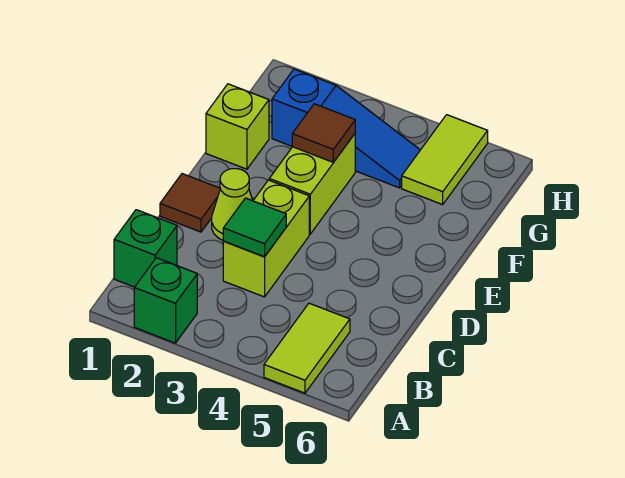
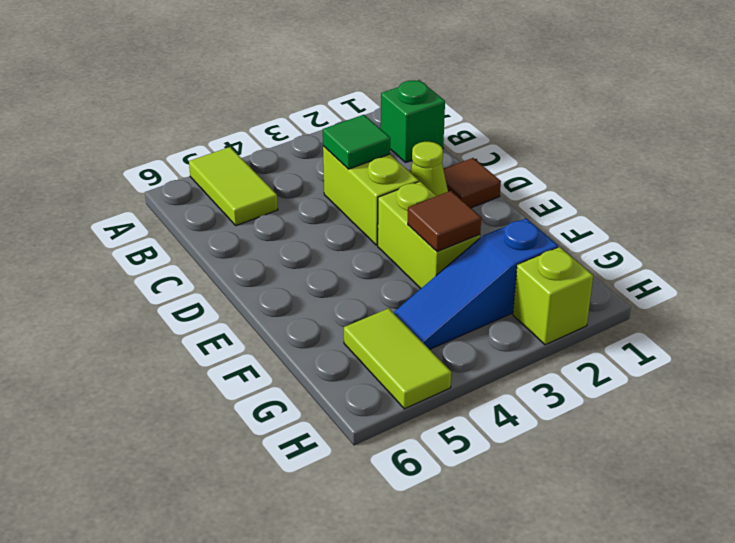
green 1x1 brick [134,258,197,343] -> none
lime 1x1 brick [206,84,269,169] -> lime 1x1 brick moved to [513,247,593,345]

